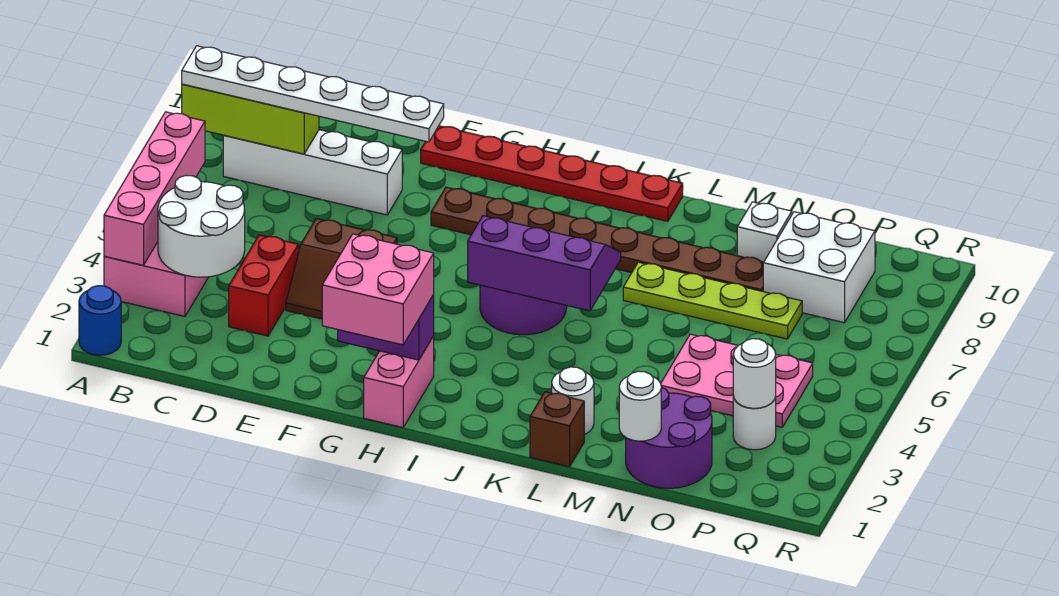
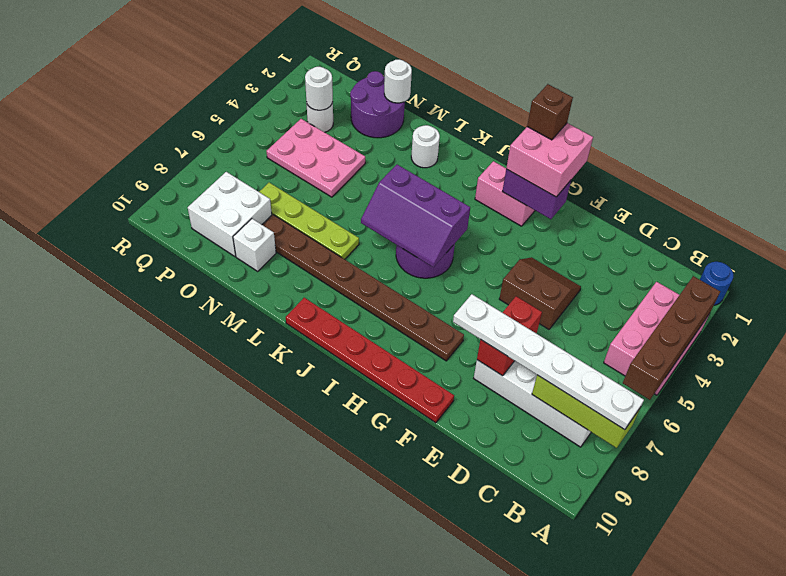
pink 1x4 brick [104,112,205,265] -> brown 1x4 brick [623,276,720,400]
white 2x2 round brick [158,175,245,277] -> none
red 1x2 brick [229,235,299,336] -> red 1x2 brick moved to [477,296,542,376]
pink 1x2 brick [364,336,434,427] -> pink 1x2 brick turned to [475,161,535,226]
brown 1x1 brick [530,392,584,467] -> brown 1x1 brick moved to [527,84,573,140]

